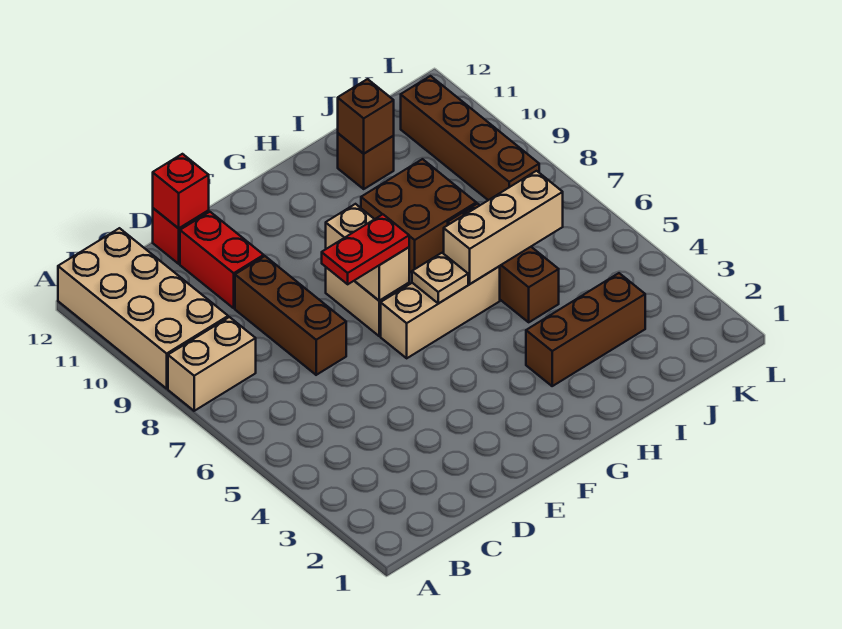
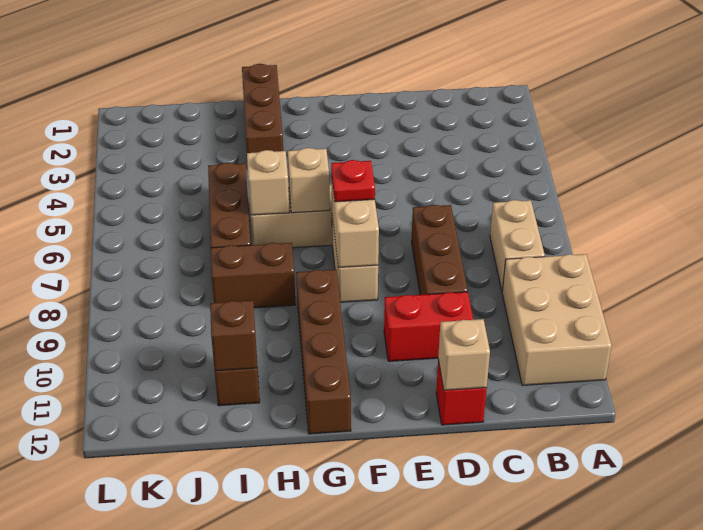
tan 1x2 brick [168,317,256,411] -> tan 1x2 brick turned to [490,200,545,291]
tan 2x4 brick [58,228,228,389] -> tan 2x3 brick [502,254,612,386]
red 1x2 brick [180,212,264,308] -> red 1x2 brick turned to [384,292,473,361]
red 1x1 brick [153,154,209,228] -> tan 1x1 brick [438,319,490,390]
red 1x2 plate [322,214,409,284] -> red 1x1 plate [331,160,375,202]
tan 1x1 plate [412,253,468,303] -> tan 1x1 brick [288,148,330,213]
brown 1x3 brick [526,273,645,386] -> brown 1x3 brick turned to [242,64,283,153]
tan 1x3 brick [444,171,563,284] -> tan 1x1 brick [247,150,289,215]
brown 2x2 brick [361,159,476,273] -> brown 1x2 brick [211,243,295,308]
brown 1x4 brick [401,76,539,200] -> brown 1x4 brick moved to [296,270,351,434]

